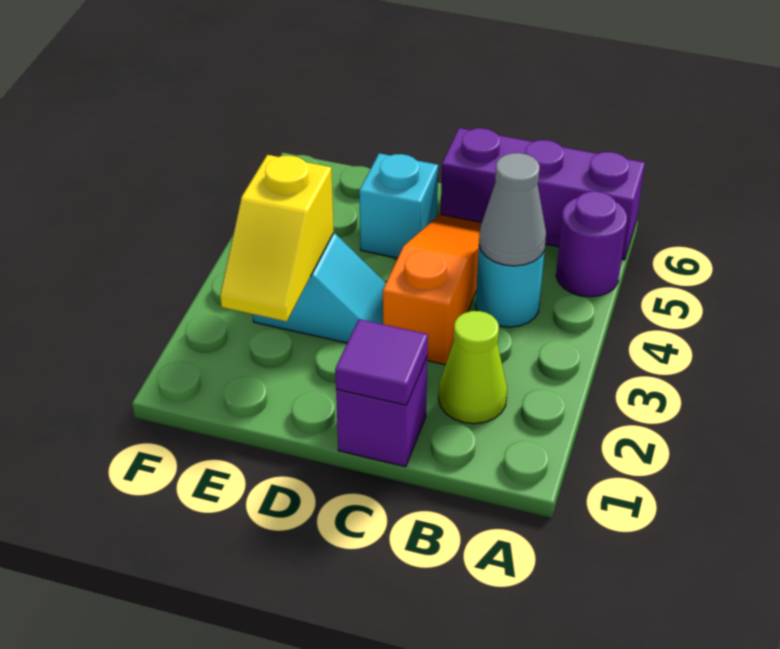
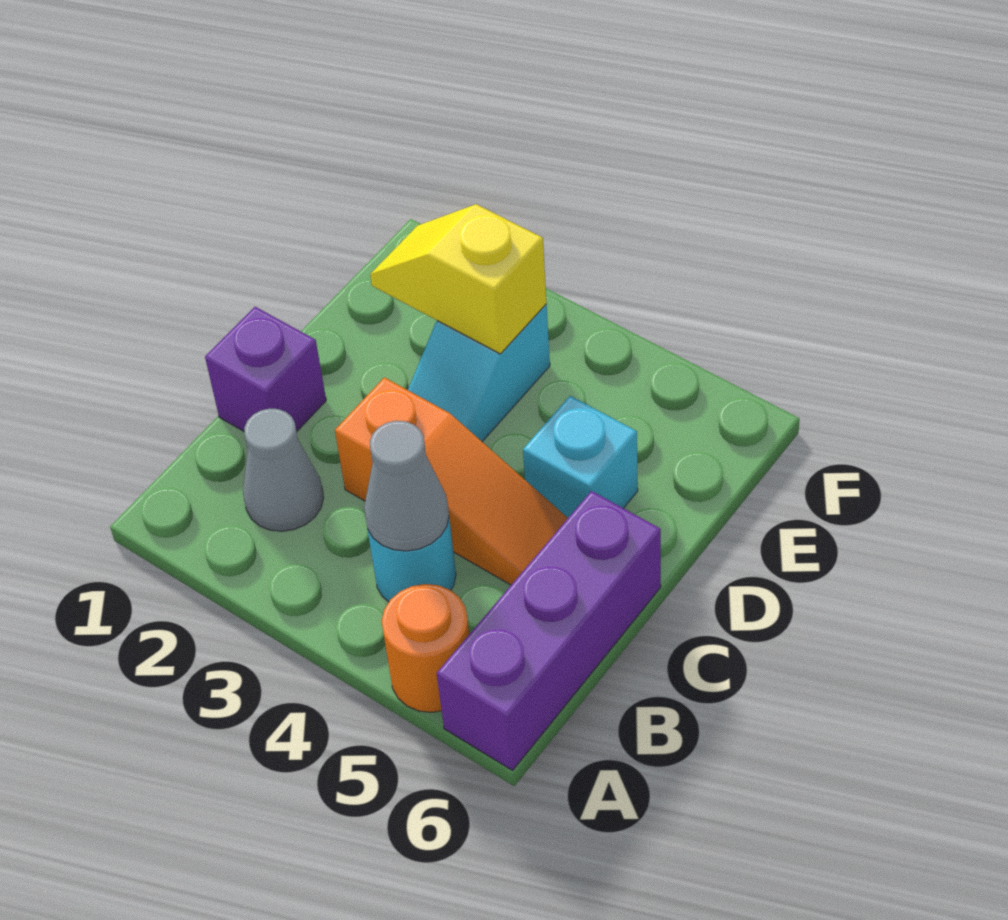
purple 1x1 round brick [556,191,627,297] -> orange 1x1 round brick [382,584,469,712]
lime 1x1 cone [438,311,507,424] -> grey 1x1 cone [243,408,324,531]
purple 1x1 tile [335,319,428,405] -> none

